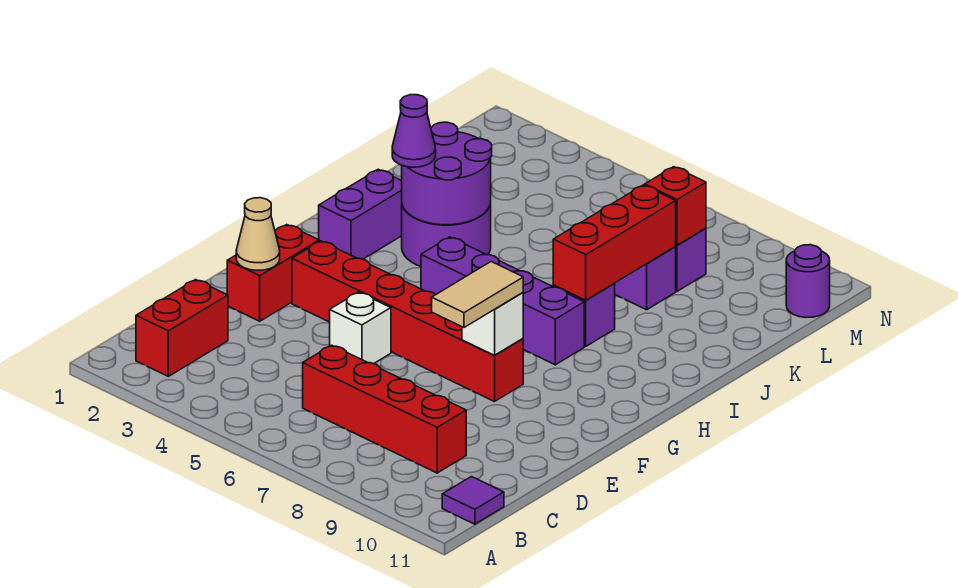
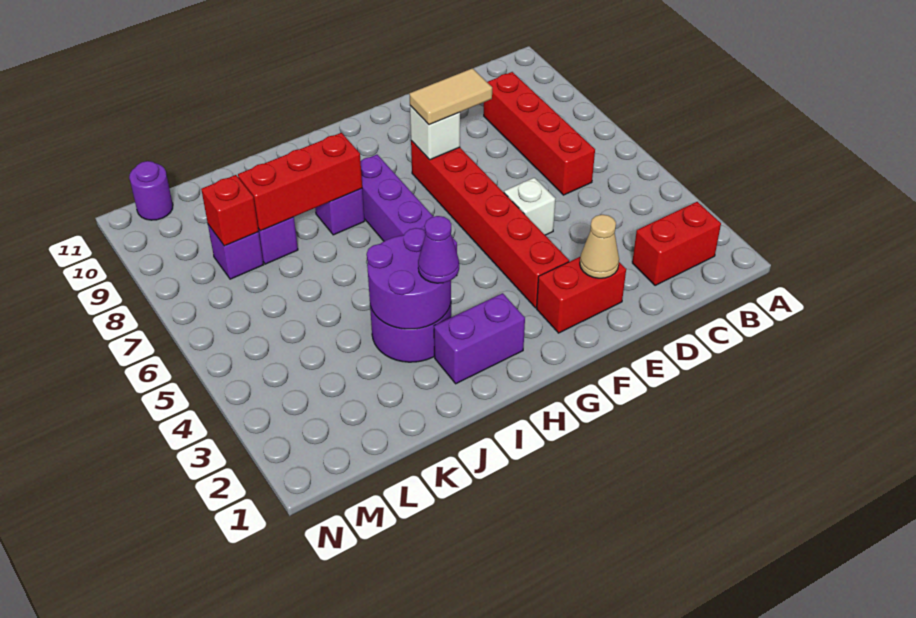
purple 1x1 tile [442,477,504,524] -> none

